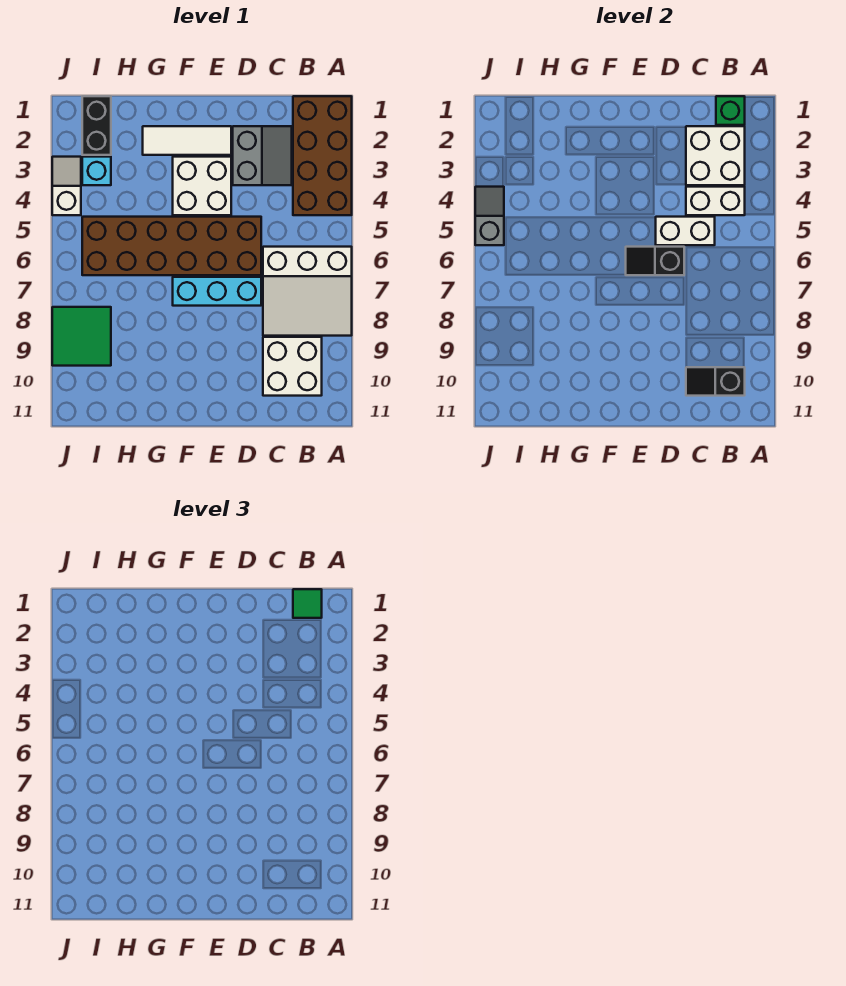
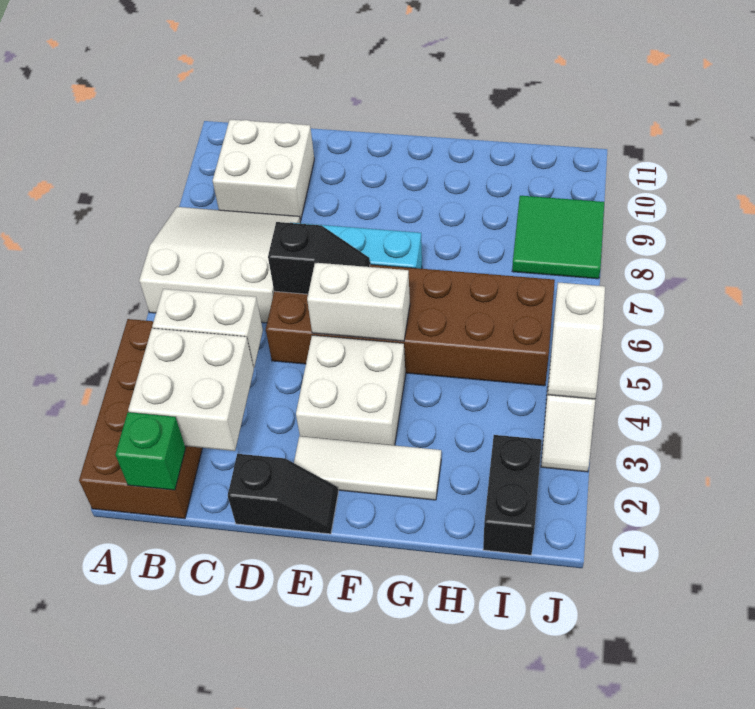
green 1x1 tile [293,589,322,618] -> none
black 1x2 slope [686,367,745,396] -> black 1x2 slope moved to [228,454,338,534]
grey 2x2 slope [233,126,292,185] -> none
white 1x2 brick [656,217,715,245] -> white 1x2 brick moved to [307,263,410,341]
cyan 1x1 brick [82,157,111,185] -> none
grey 1x2 slope [475,187,504,245] -> white 1x2 slope [548,282,605,399]

